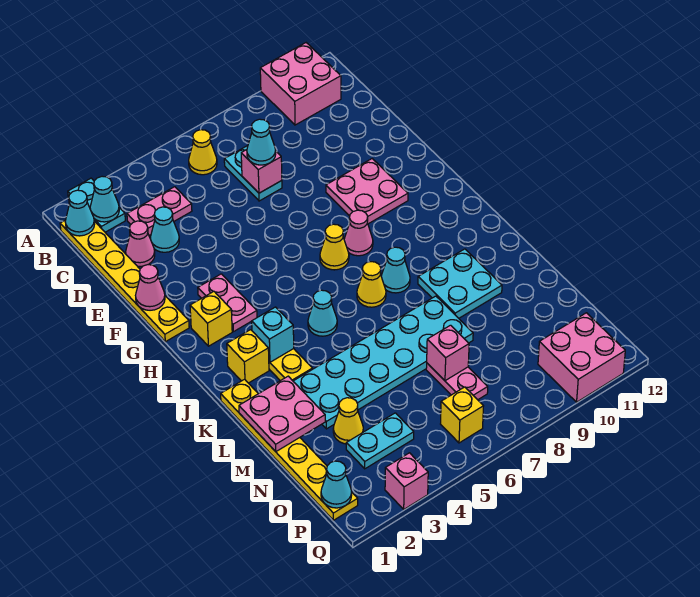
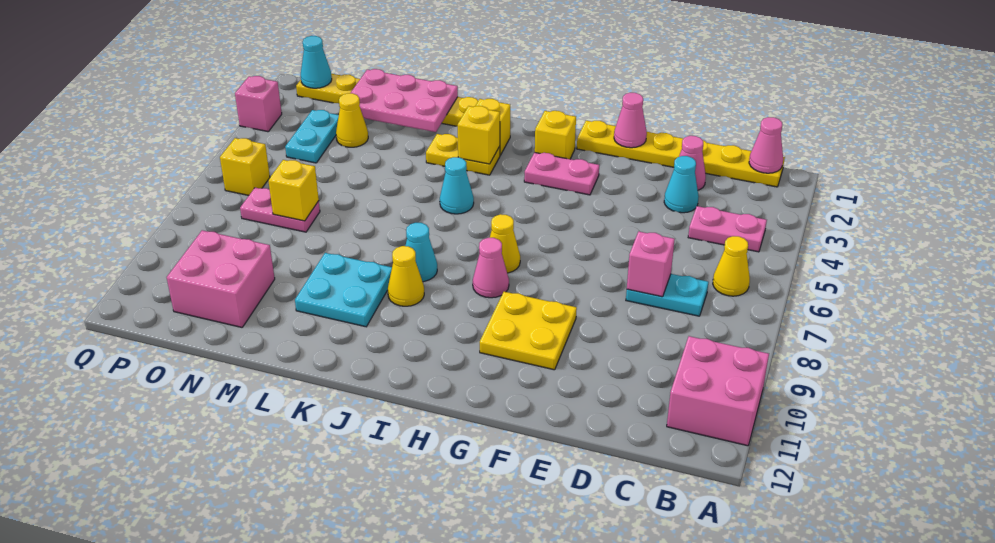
cyan 1x2 plate [68,178,125,232] -> none
cyan 1x1 cone [65,190,94,236] -> pink 1x1 cone [749,117,783,173]
cyan 1x1 cone [90,176,119,222] -> none
pink 1x2 plate [127,187,192,235] -> pink 1x2 plate turned to [688,206,767,252]
cyan 1x1 cone [247,119,276,165] -> none
pink 2x2 plate [326,159,408,224] -> yellow 2x2 plate [480,292,577,370]
cyan 1x1 brick [252,307,294,362] -> yellow 1x1 brick [458,106,500,164]
yellow 1x1 cone [357,262,386,307] -> yellow 1x1 cone moved to [388,246,424,306]
pink 2x2 plate [239,376,325,452] -> pink 2x3 plate [351,69,458,132]
cyan 2x6 plate [293,296,473,429] -> none
pink 1x1 brick [427,325,469,381] -> yellow 1x1 brick [268,160,319,221]
pink 2x2 brick [538,313,625,402] -> pink 2x2 brick moved to [167,230,275,327]

